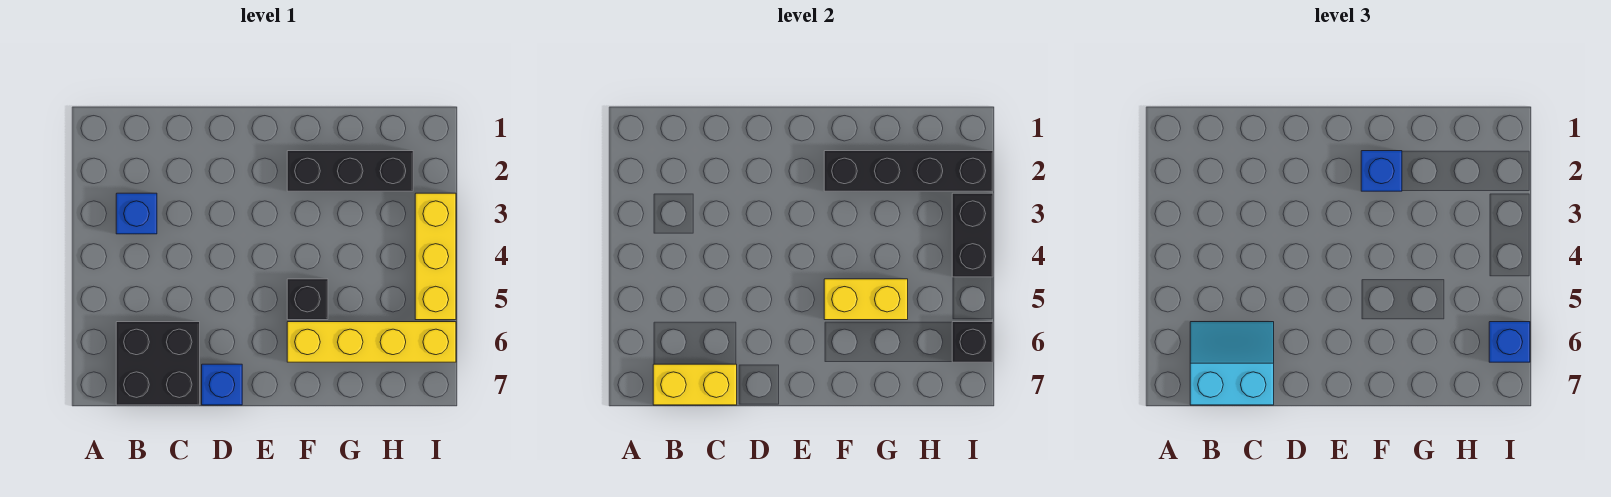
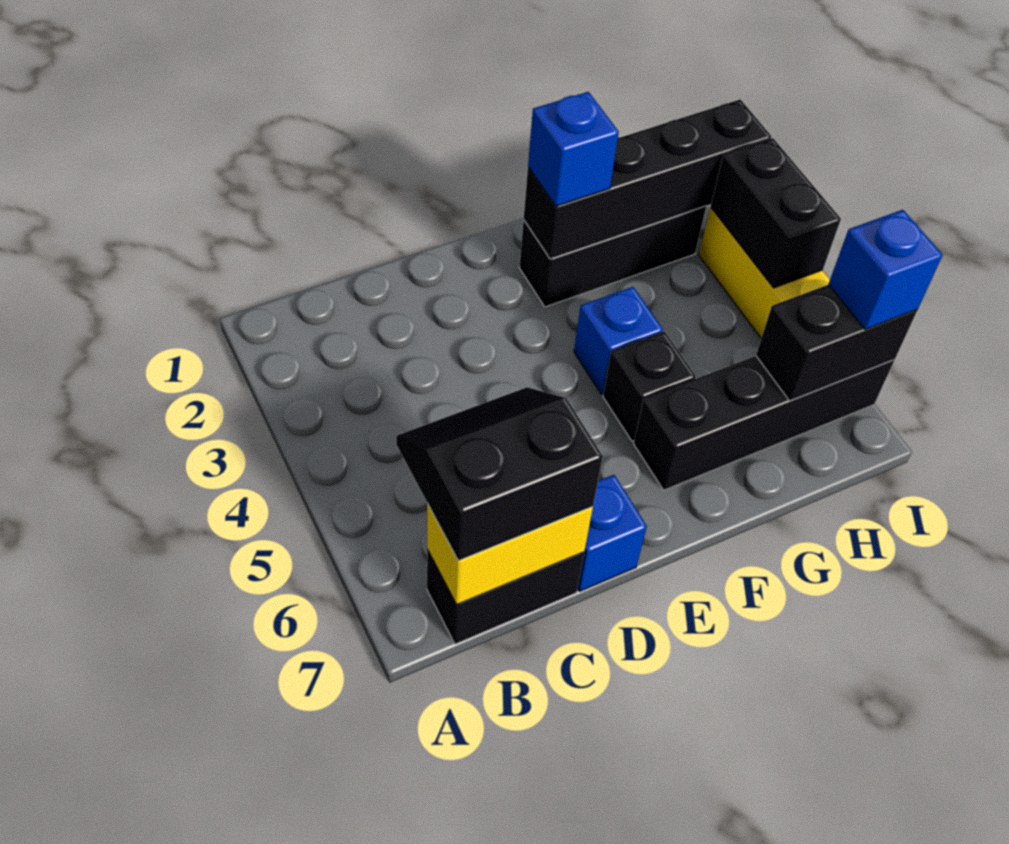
blue 1x1 brick [116,193,157,234] -> blue 1x1 brick moved to [574,287,663,394]
black 2x2 brick [116,322,200,405] -> black 1x2 brick [427,550,584,644]
cyan 2x2 slope [1190,322,1274,405] -> black 2x2 slope [396,387,603,561]
yellow 1x2 brick [824,279,908,320] -> none
yellow 1x4 brick [287,322,456,362] -> black 1x4 brick [633,356,895,490]
black 1x1 brick [952,322,993,362] -> black 1x2 brick [756,285,917,401]

